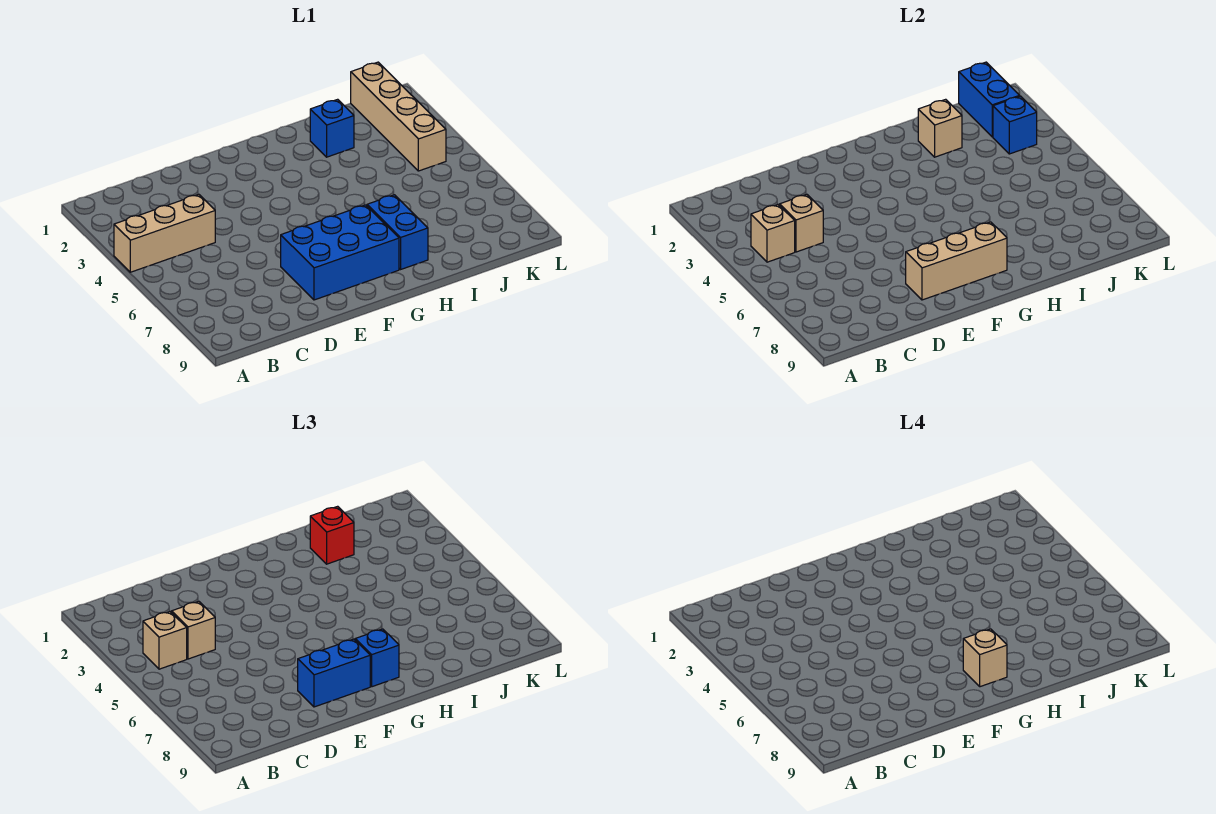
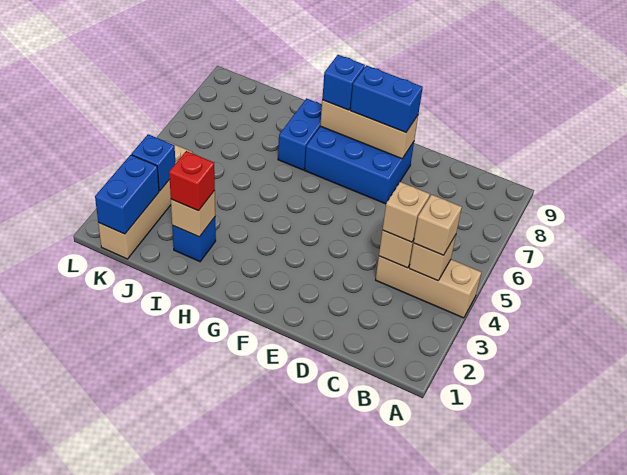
tan 1x1 brick [963,629,1007,687] -> none

